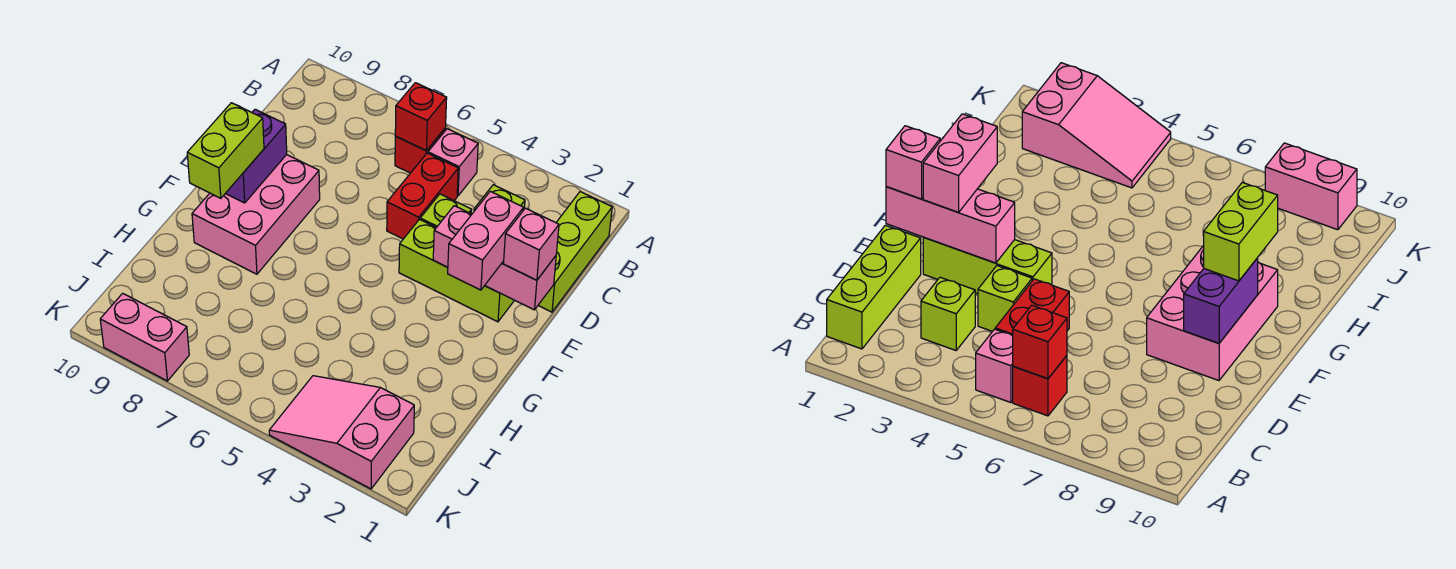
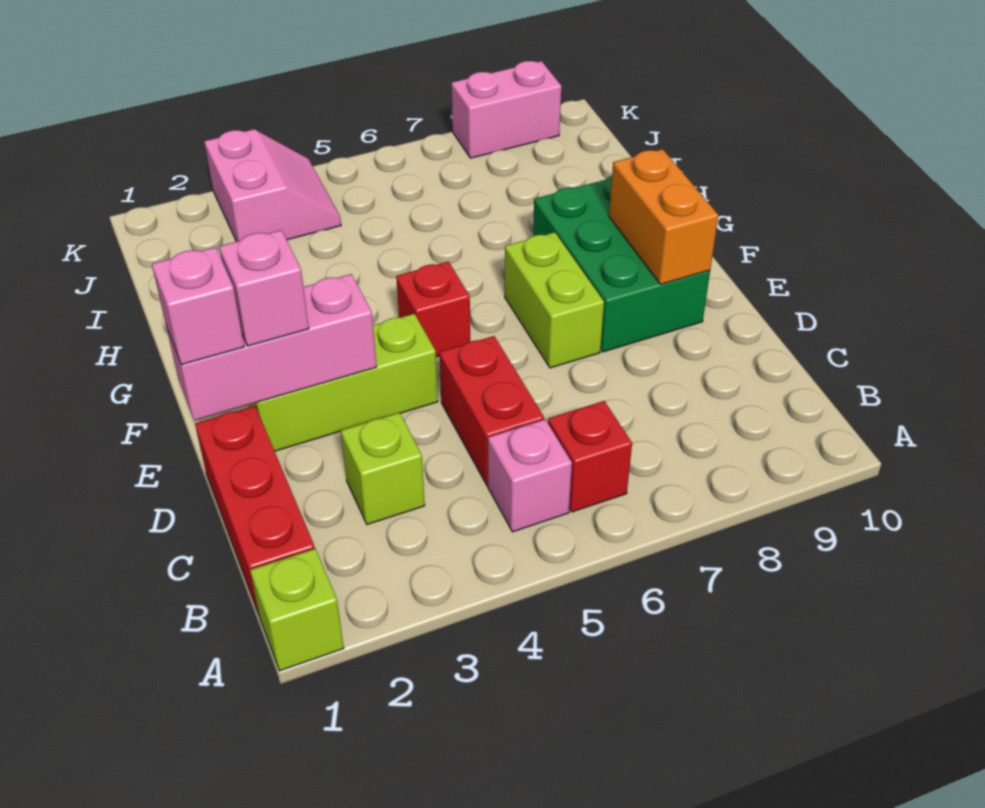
lime 1x3 brick [538,192,612,312] -> red 1x3 brick [195,406,315,614]
red 1x1 brick [395,83,447,151] -> red 1x1 brick moved to [396,262,470,357]
lime 1x1 brick [420,194,472,227] -> lime 1x1 brick moved to [250,549,344,671]
pink 1x2 brick [448,191,524,290] -> pink 1x1 brick [219,230,309,346]
pink 2x3 brick [192,155,320,274] -> green 2x3 brick [533,176,710,352]
purple 1x2 brick [225,109,287,203] -> orange 1x2 brick [609,149,718,284]
lime 1x2 brick [187,103,264,198] -> lime 1x2 brick moved to [505,232,604,368]
pink 2x3 slope [269,376,414,489] -> pink 2x2 slope [204,129,341,242]

